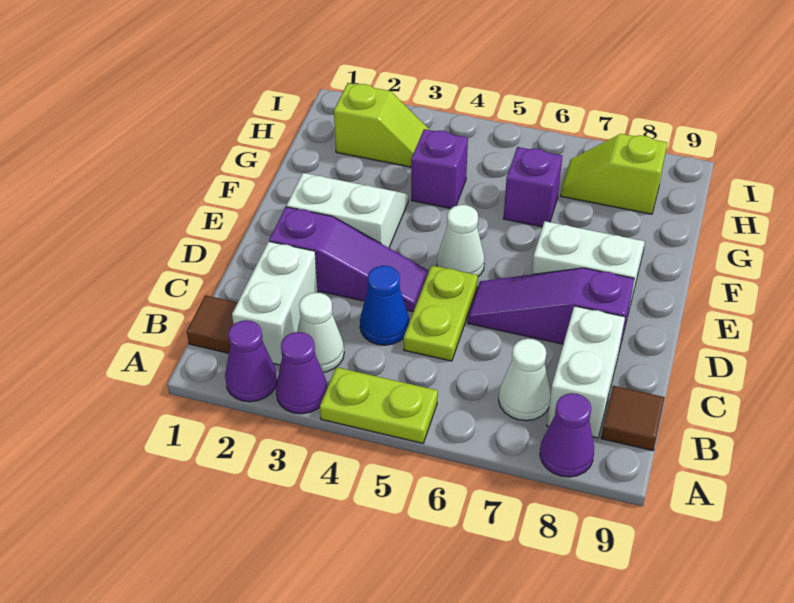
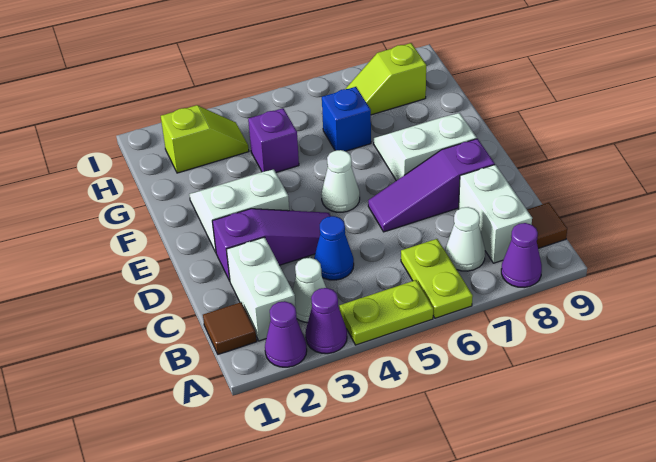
lime 1x2 plate [404,265,478,361] -> lime 1x2 plate moved to [401,239,473,318]
purple 1x1 brick [503,147,562,227] -> blue 1x1 brick [322,87,371,151]

